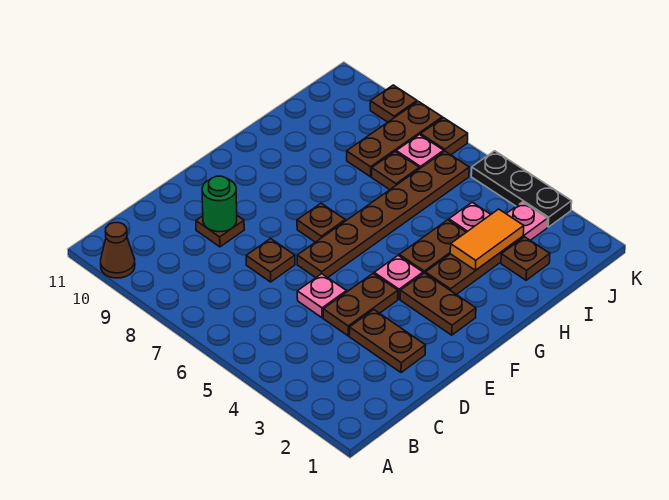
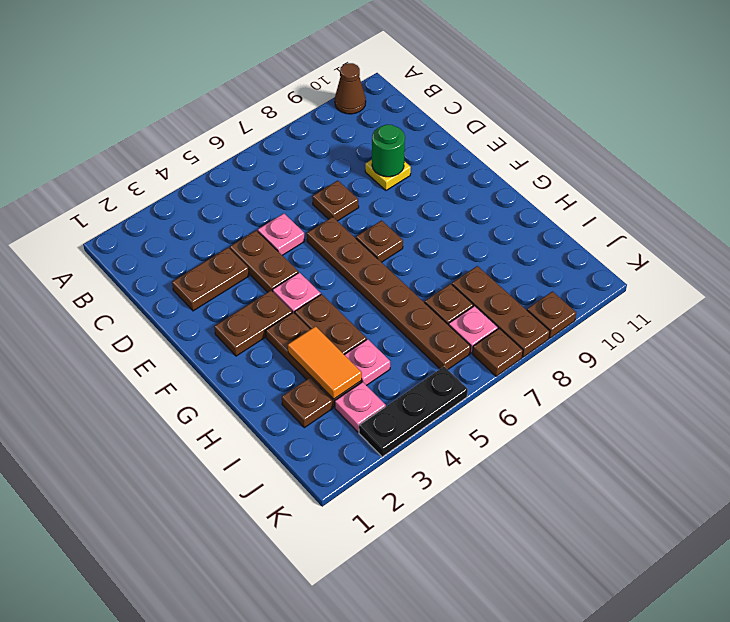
brown 1x1 plate [196,216,244,247] -> yellow 1x1 plate [365,160,411,190]

